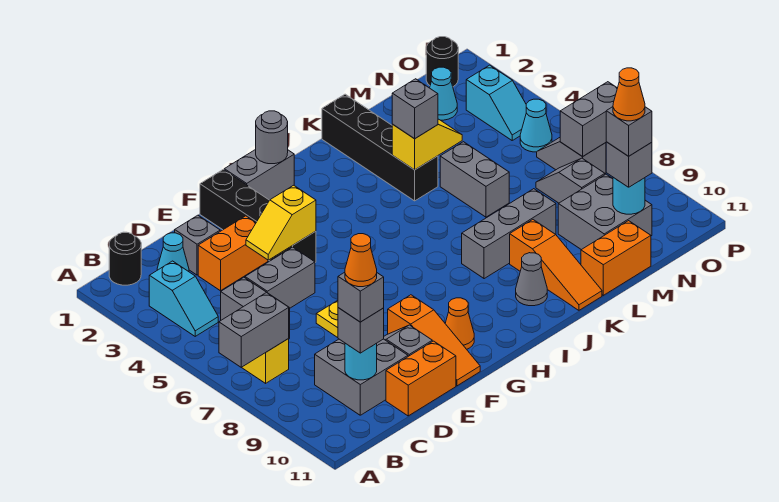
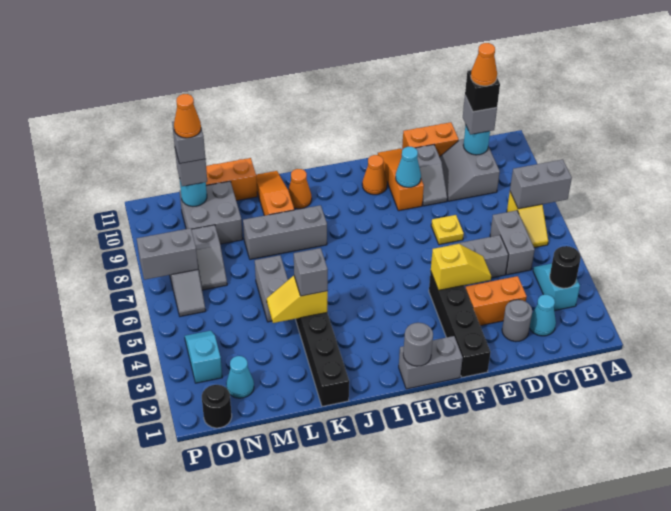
black 1x1 round brick [109,232,141,285] -> black 1x1 round brick moved to [550,246,581,288]
grey 2x2 brick [315,339,408,415] -> grey 2x2 slope [440,139,500,201]
grey 1x1 brick [338,272,384,322] -> black 1x1 brick [465,70,500,112]
grey 1x1 brick [175,215,220,275] -> grey 1x1 round brick [502,300,532,342]
grey 1x1 cone [516,253,547,306] -> orange 1x1 cone [288,169,312,209]
cyan 1x1 cone [520,99,552,152] -> cyan 1x1 cone moved to [396,147,421,187]

